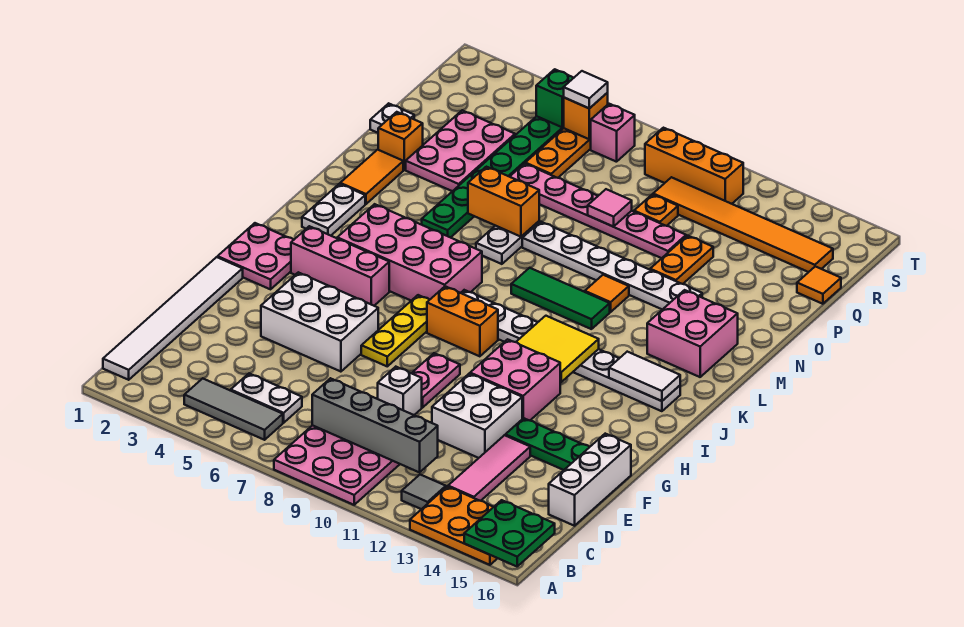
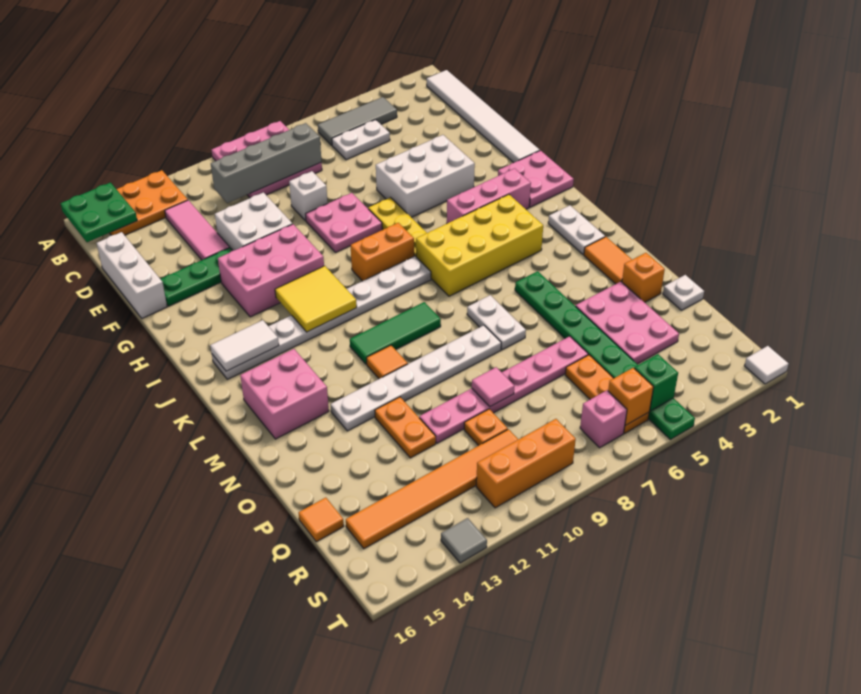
grey 1x1 tile [402,475,446,509] -> grey 1x1 tile moved to [441,518,487,563]
pink 1x2 plate [412,353,460,408] -> pink 2x2 plate [306,193,382,252]
pink 2x2 brick [470,339,560,420] -> pink 2x3 brick [218,224,324,317]
pink 2x4 brick [337,204,482,301] -> yellow 2x4 brick [416,194,543,296]
orange 1x2 brick [468,167,539,237] -> none
white 1x1 tile [564,71,608,108] -> white 1x1 tile moved to [745,346,788,384]

